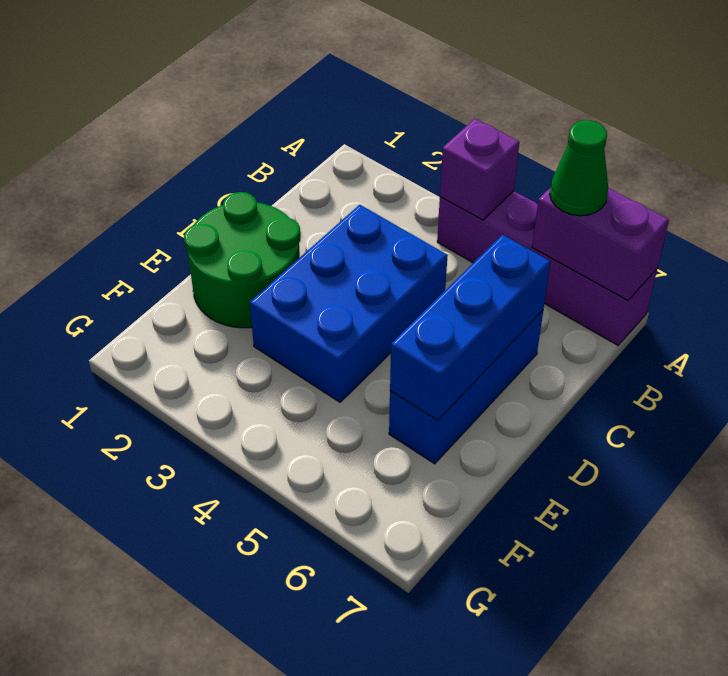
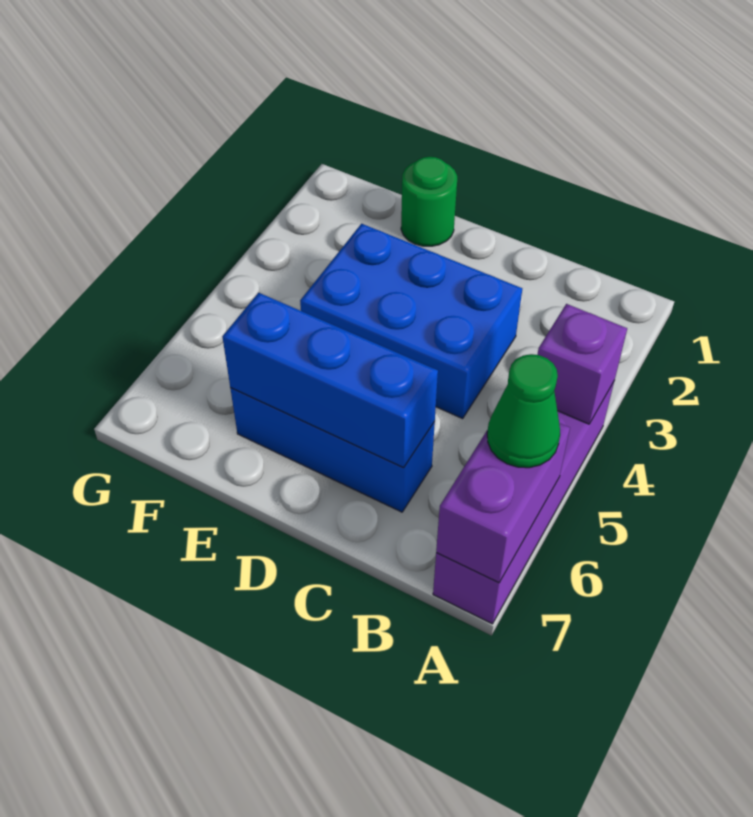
green 2x2 round brick [184,192,300,328] -> green 1x1 round brick [401,157,457,246]

